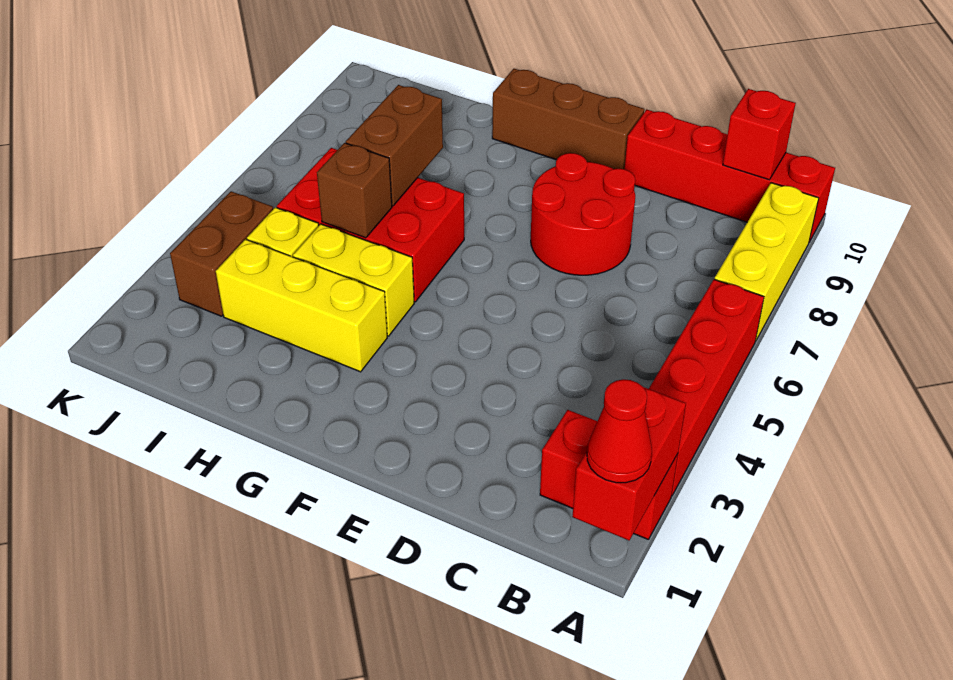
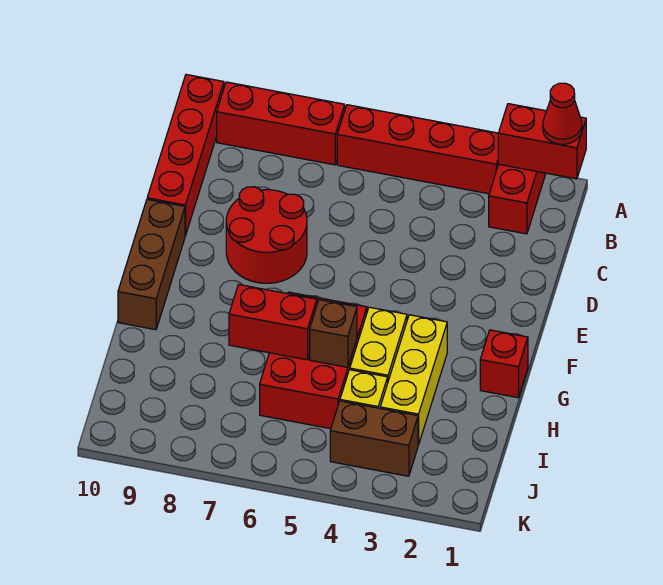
yellow 1x3 brick [715,183,819,341] -> red 1x3 brick [217,82,345,165]
red 1x1 brick [723,89,796,180] -> red 1x1 brick moved to [480,330,528,398]
brown 1x2 brick [346,85,443,206] -> red 1x2 brick [229,285,317,360]

